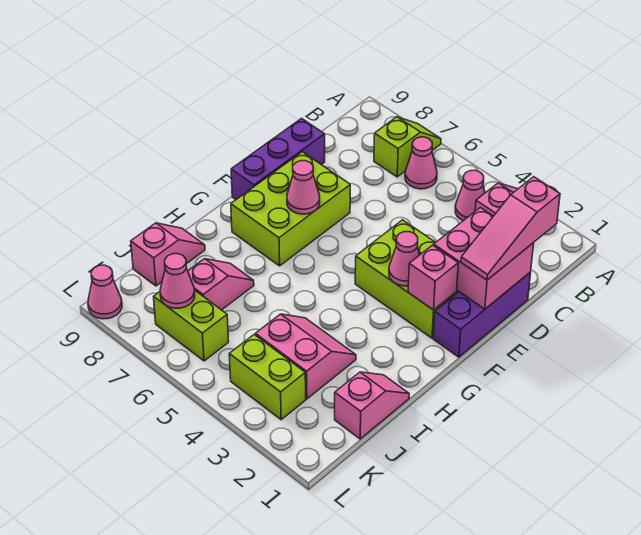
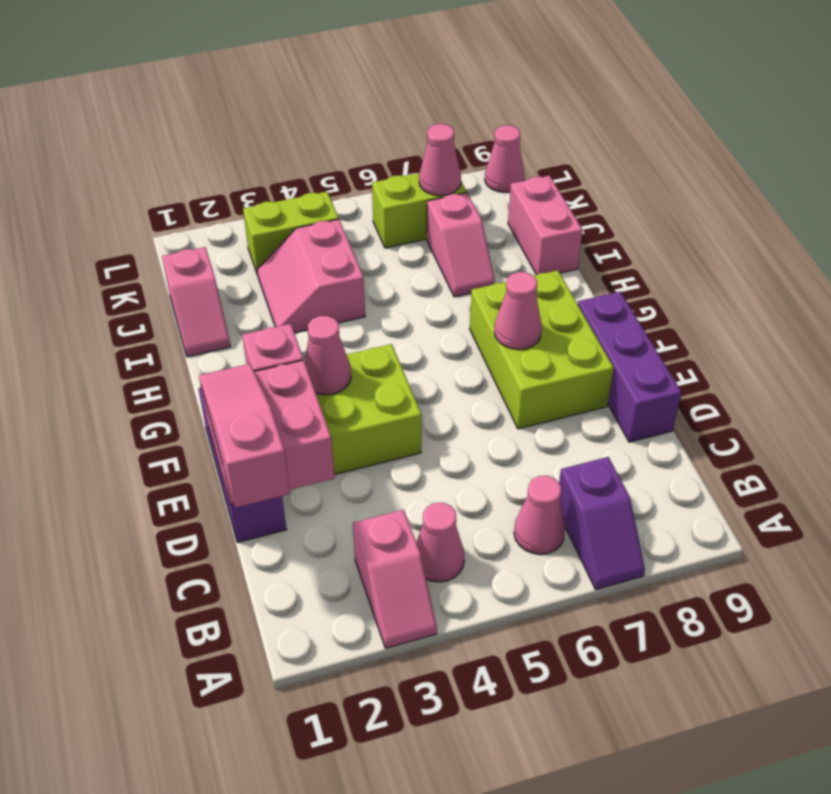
lime 1x2 slope [374,117,441,177] -> purple 1x2 slope [559,457,645,589]
pink 2x2 slope [255,314,356,399] -> pink 2x2 slope turned to [257,219,365,333]
pink 1x2 slope [131,223,205,286] -> pink 1x2 brick [508,176,582,275]

